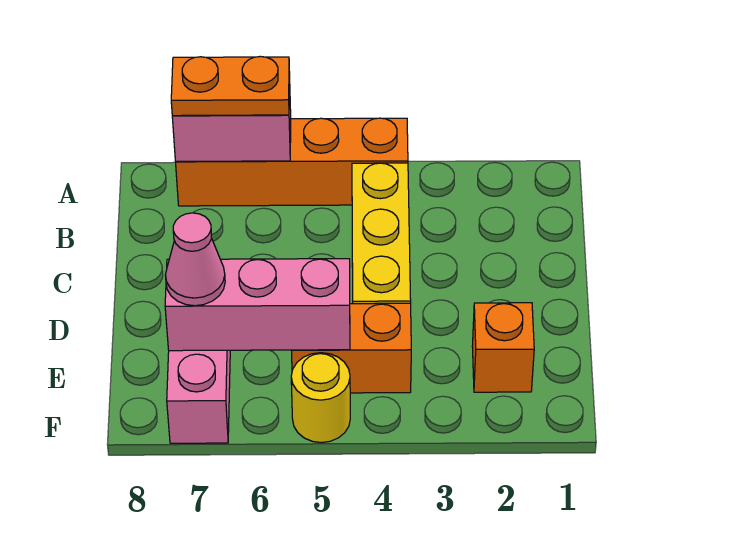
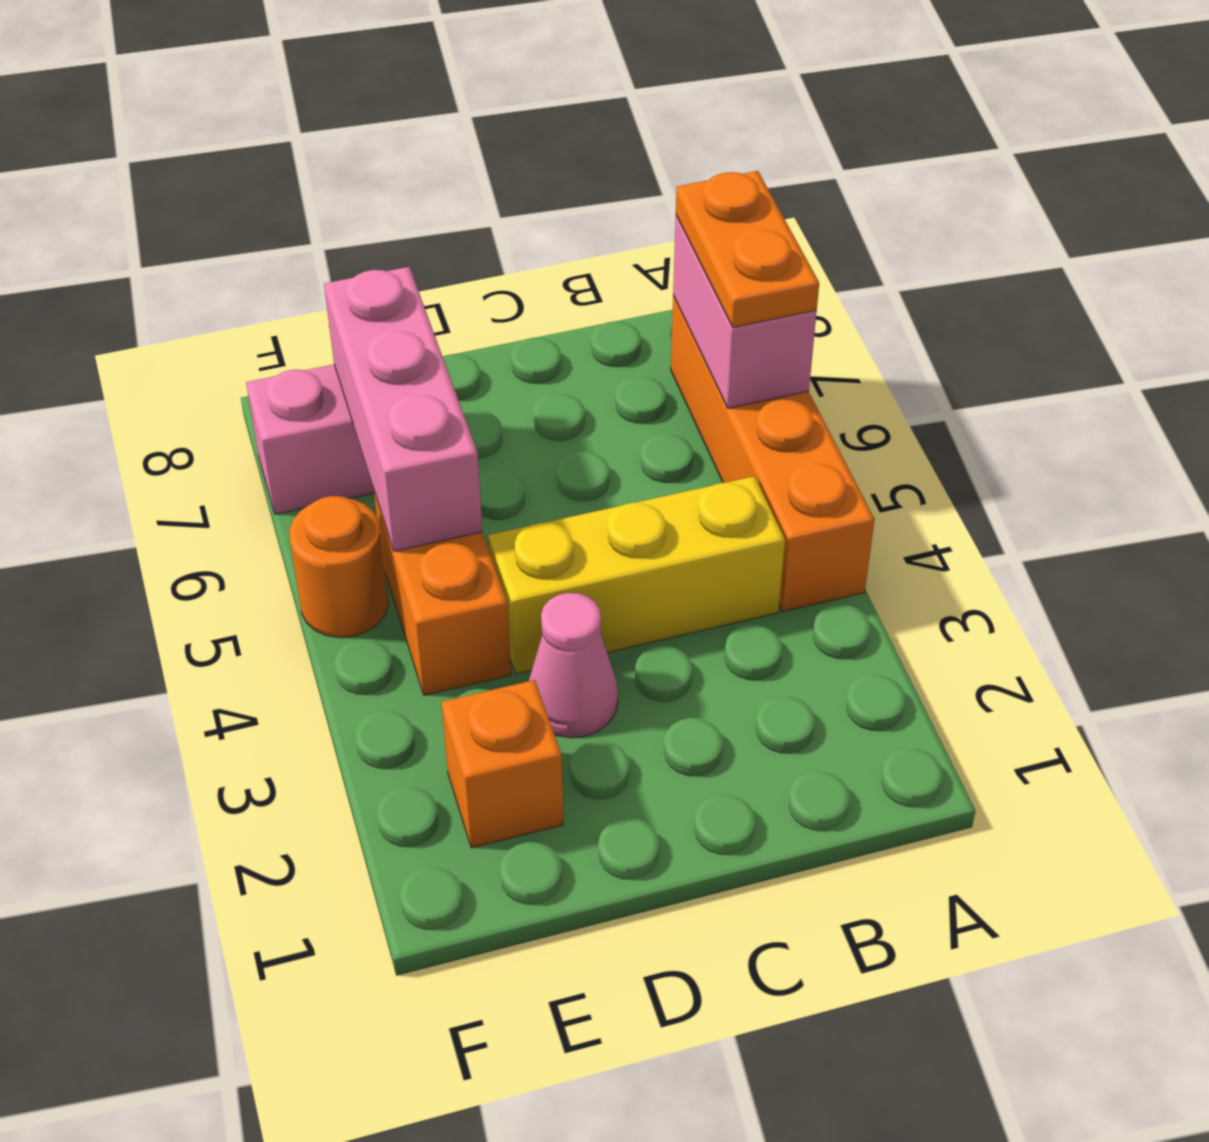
pink 1x1 cone [165,213,225,306] -> pink 1x1 cone moved to [529,593,618,738]
yellow 1x1 round brick [291,353,350,443] -> orange 1x1 round brick [289,496,388,638]

